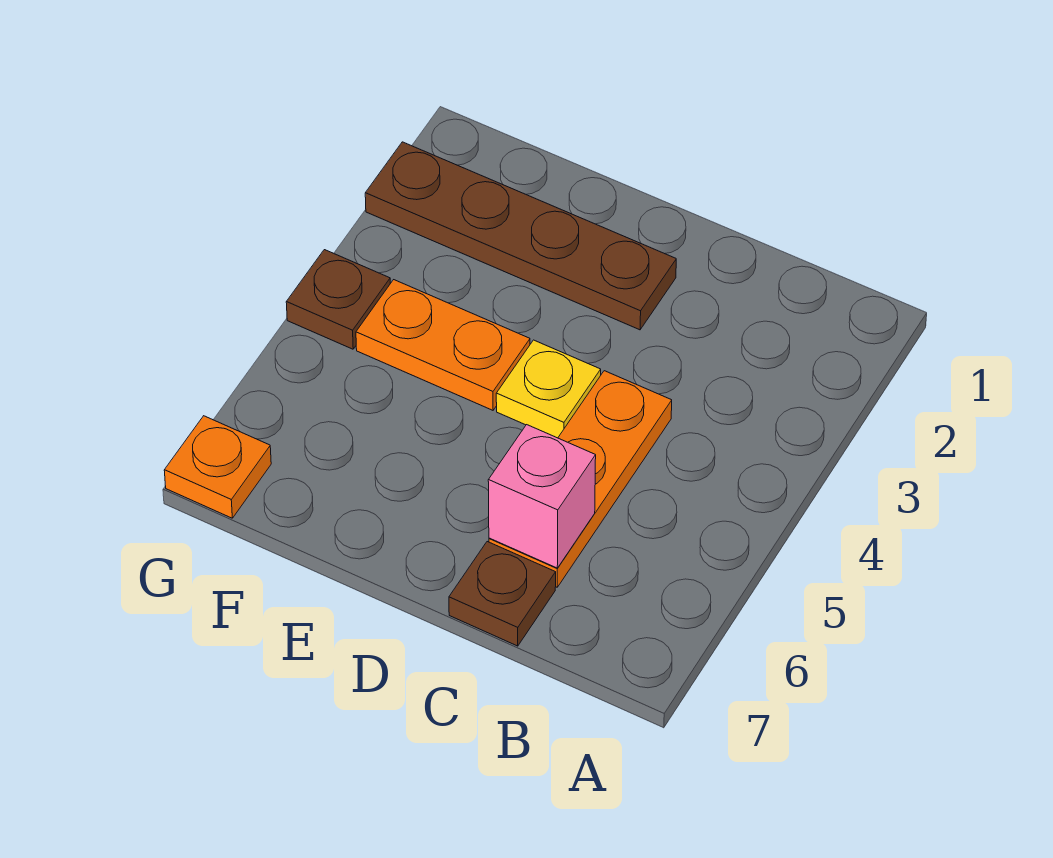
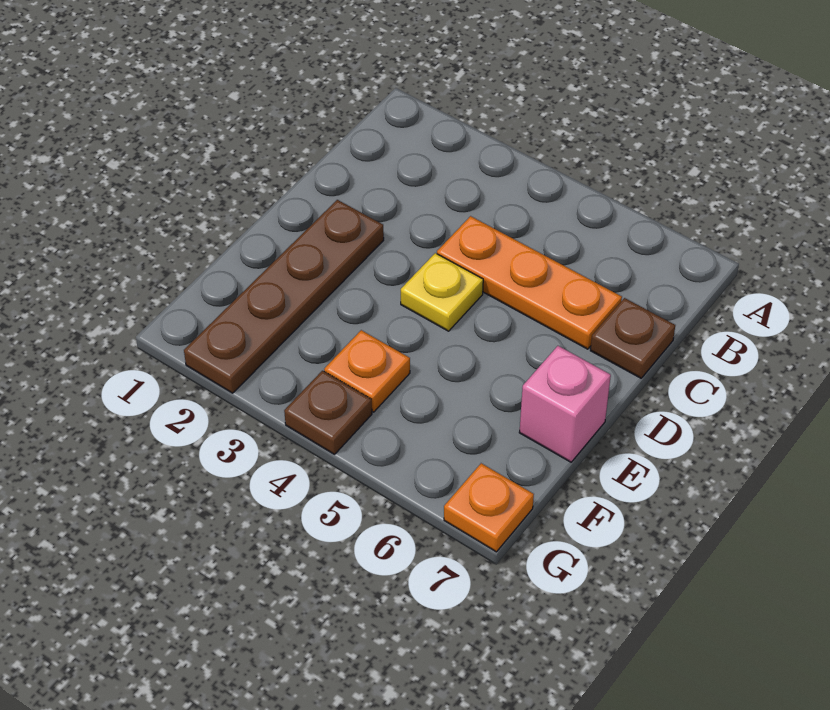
pink 1x1 brick [488,425,596,568] -> pink 1x1 brick moved to [519,346,611,462]
orange 1x2 plate [356,280,530,410] -> orange 1x1 plate [324,330,410,412]

